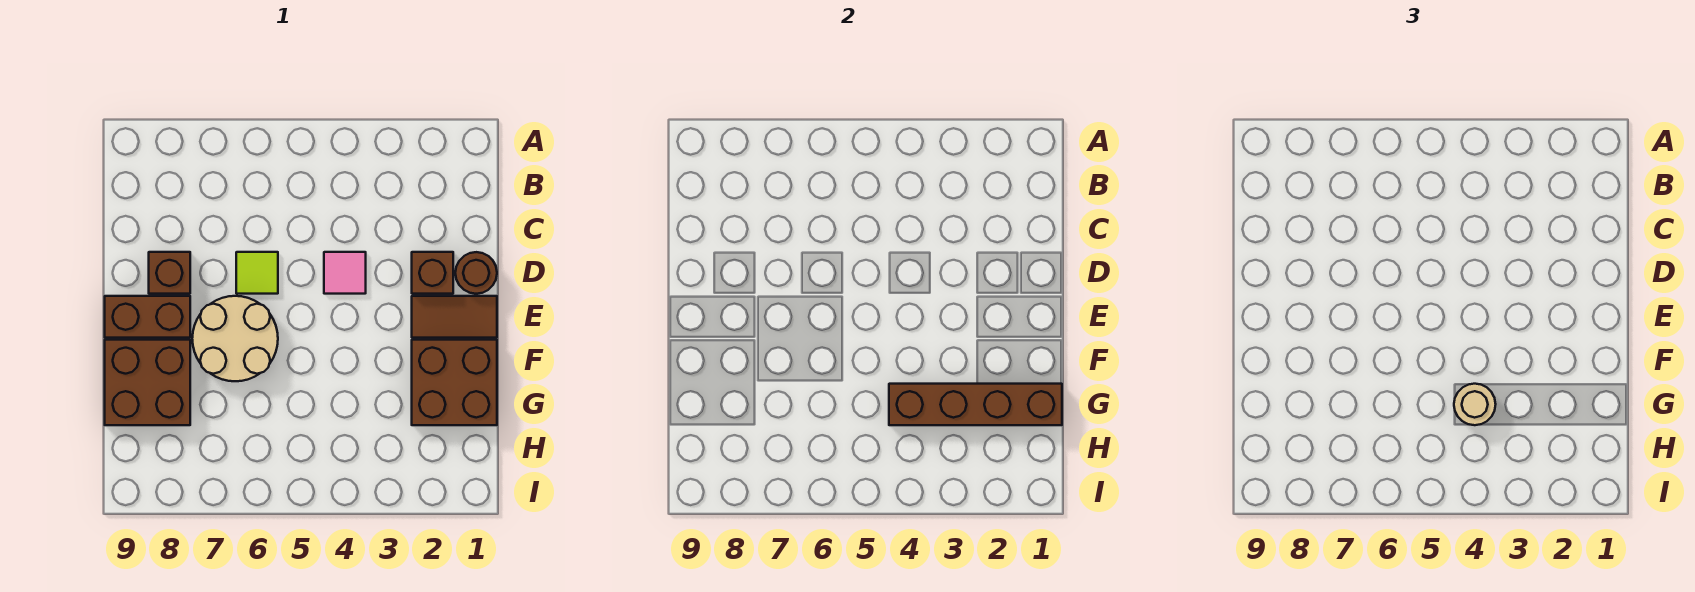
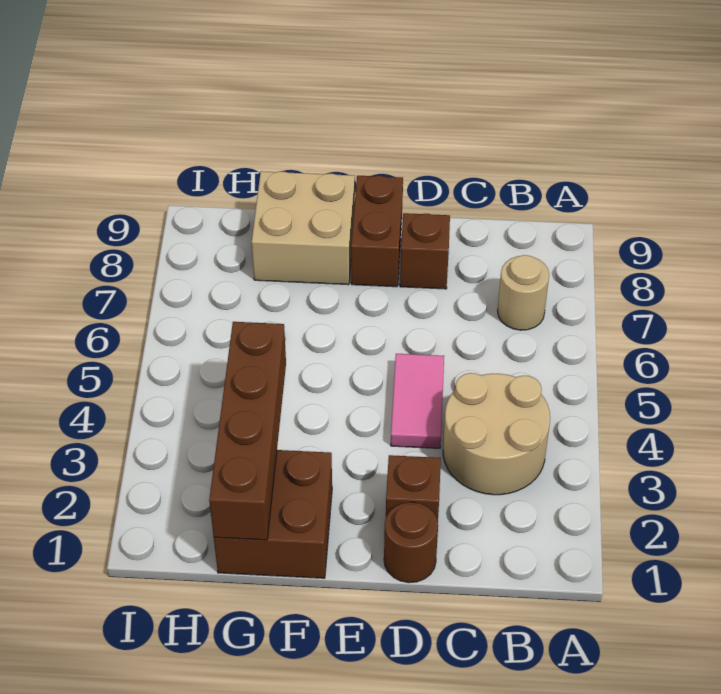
pink 1x1 tile [324,252,366,294] -> pink 1x2 tile [391,354,444,448]
lime 1x1 tile [236,252,278,294] -> none
brown 1x2 tile [412,296,497,338] -> none
tan 2x2 round brick [192,296,278,381] -> tan 2x2 round brick moved to [443,373,550,495]
brown 2x2 brick [105,340,190,425] -> tan 2x2 brick [252,171,355,285]
tan 1x1 round brick [1454,384,1496,425] -> tan 1x1 round brick moved to [498,255,549,330]

